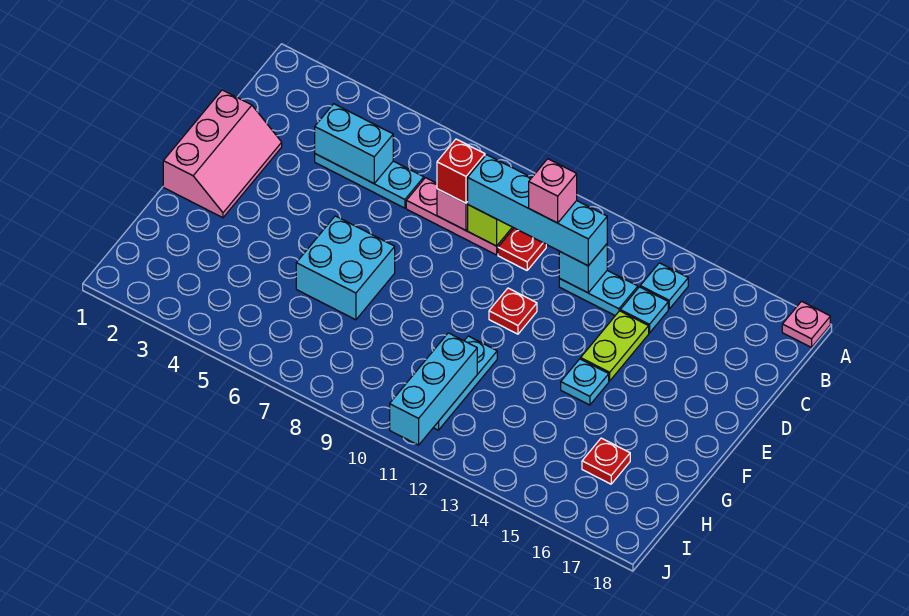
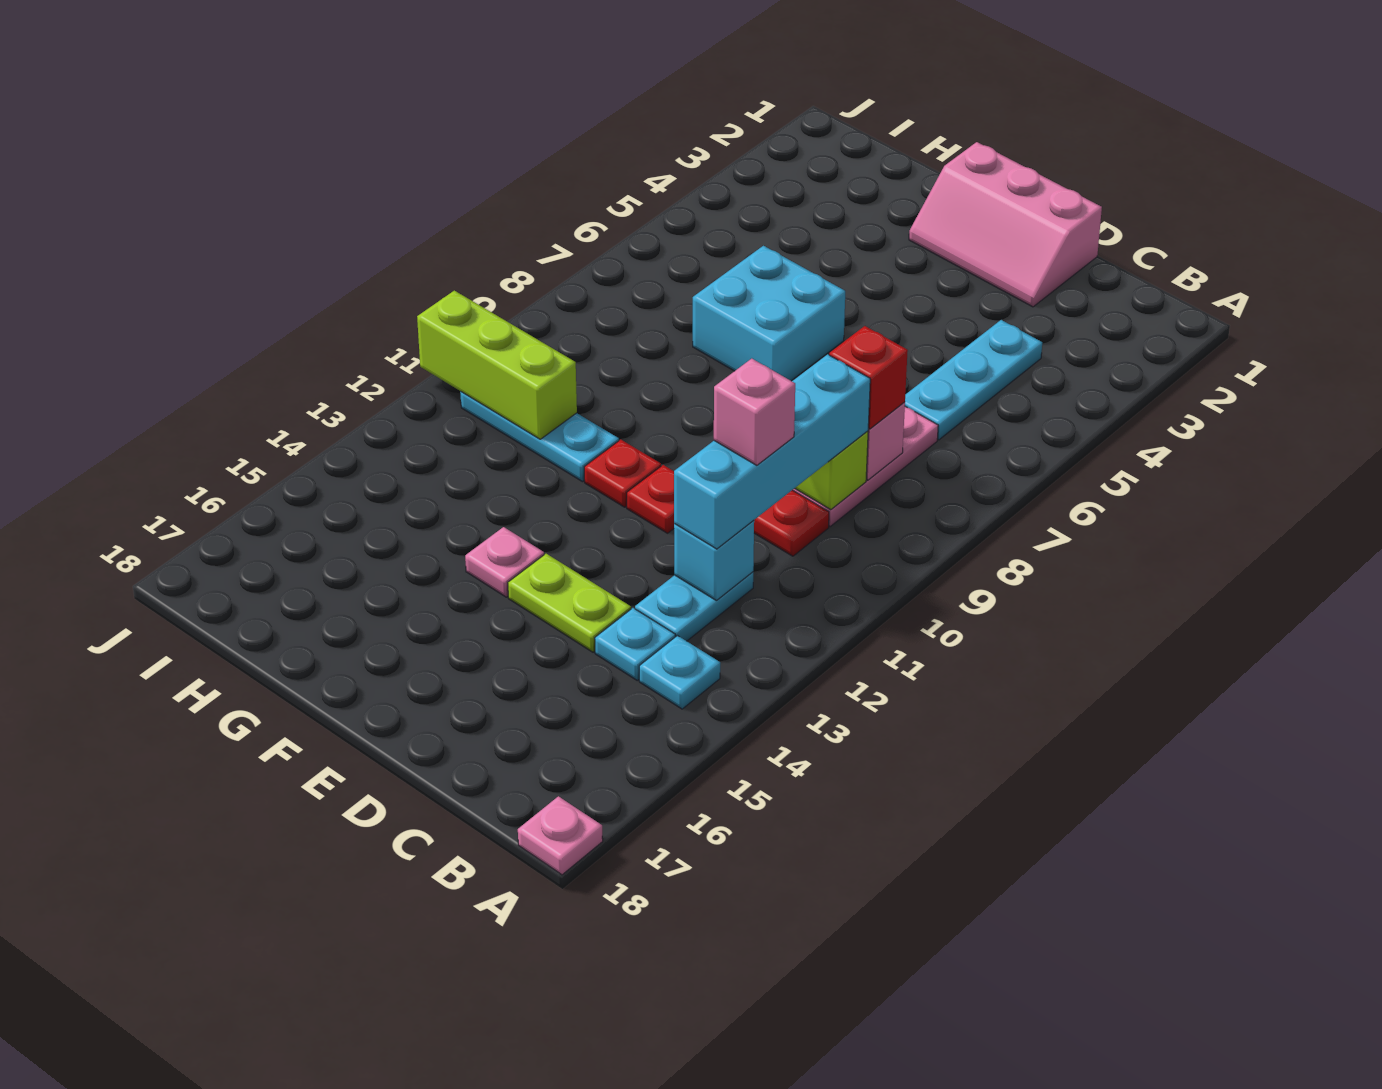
cyan 1x2 brick [315,104,393,183] -> none
cyan 1x1 plate [561,359,609,405] -> pink 1x1 plate [465,527,544,597]
cyan 1x3 brick [390,333,477,445] -> lime 1x3 brick [417,291,577,439]
red 1x1 plate [582,438,630,484] -> red 1x1 plate moved to [584,440,661,507]

